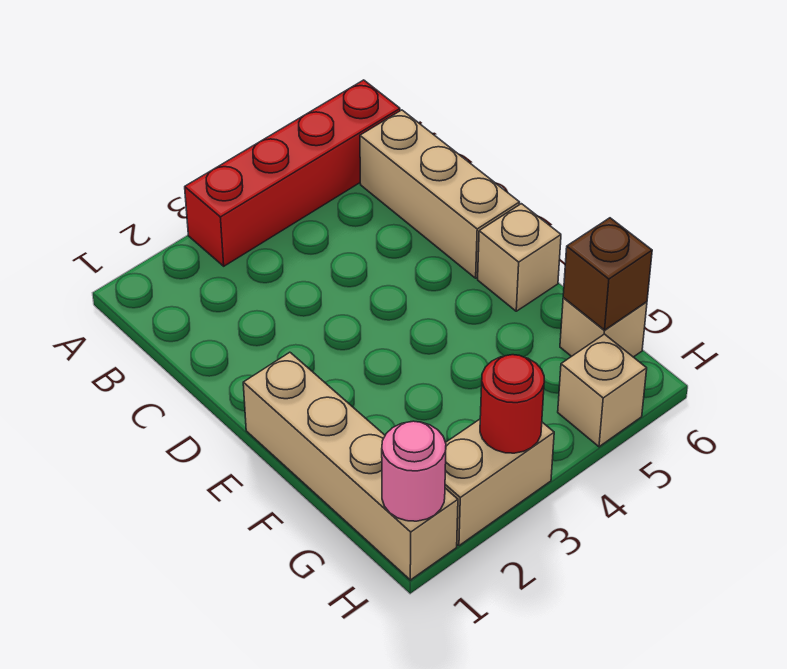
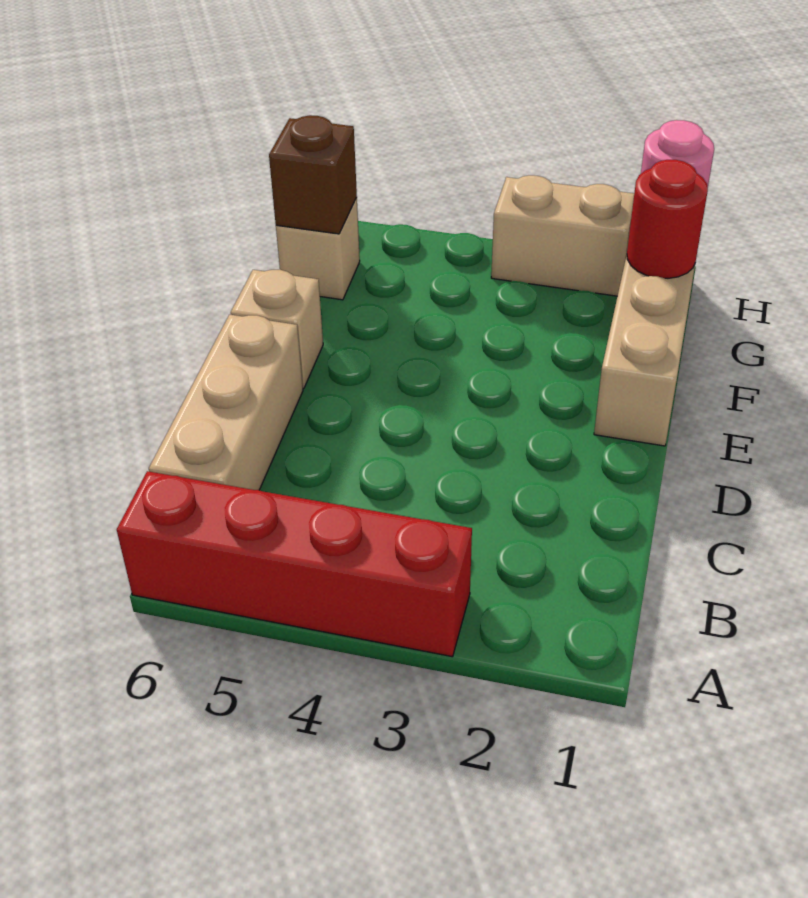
red 1x1 round brick [480,355,544,453] -> red 1x1 round brick moved to [627,160,708,278]
tan 1x1 brick [558,334,647,447] -> none

